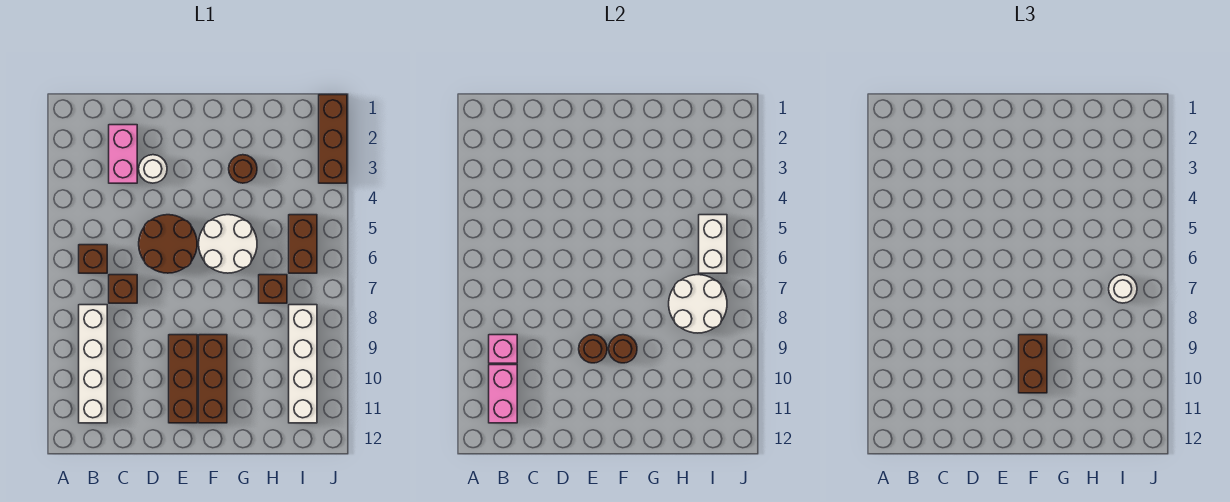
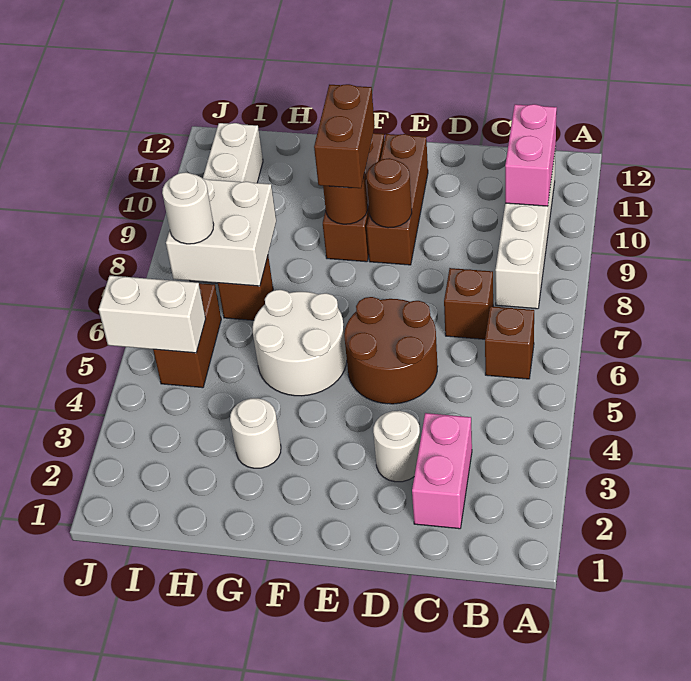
pink 1x1 brick [489,335,517,363] -> none
brown 1x1 round brick [229,155,257,183] -> white 1x1 round brick [230,398,281,468]
white 2x2 round brick [669,275,727,333] -> white 2x2 brick [166,178,276,286]
white 1x2 brick [699,215,727,273] -> white 1x2 brick turned to [99,276,206,353]
brown 1x3 brick [319,95,347,183] -> none

